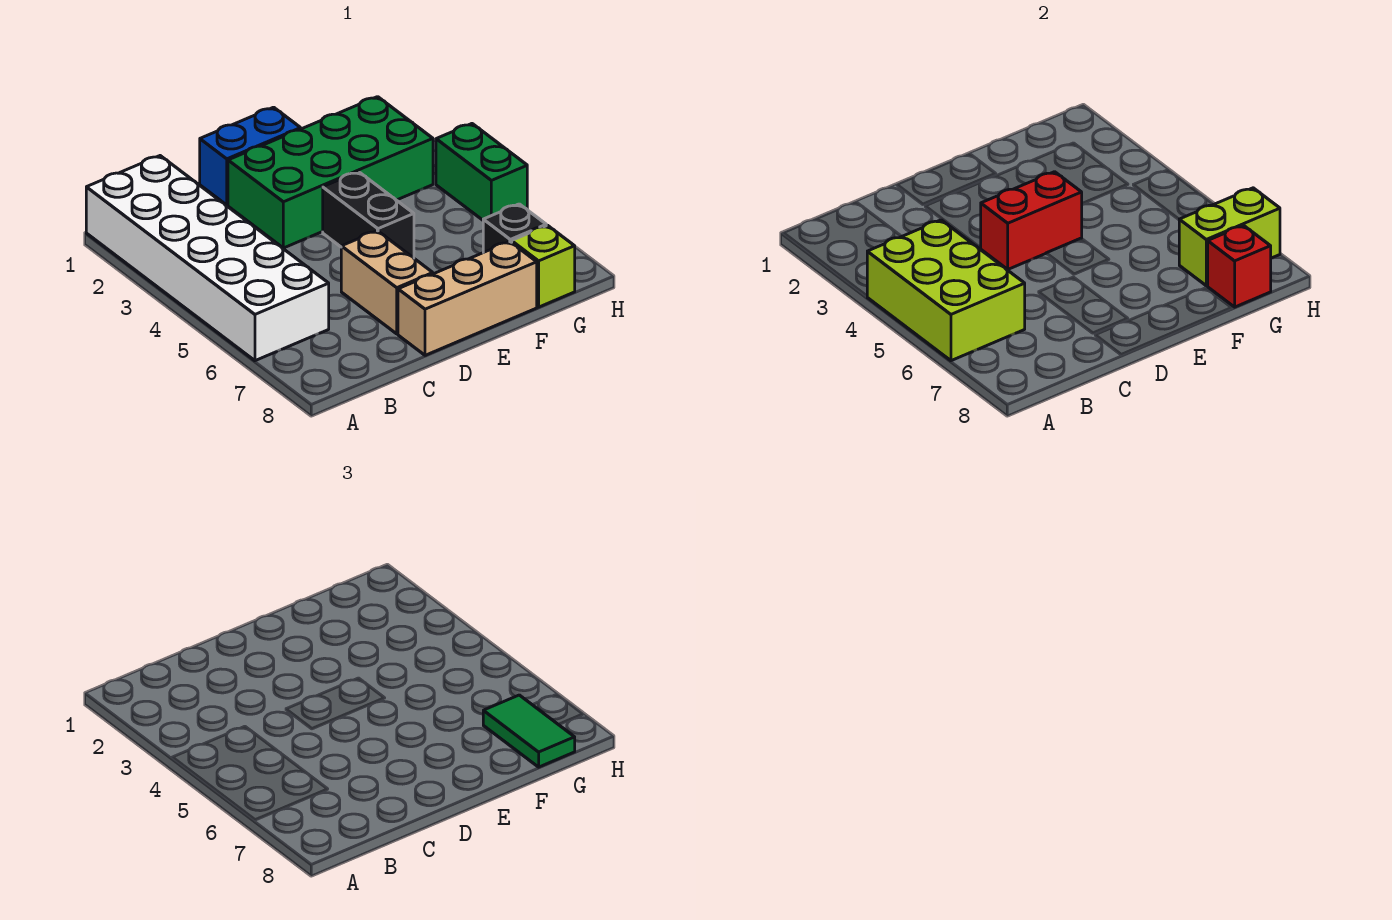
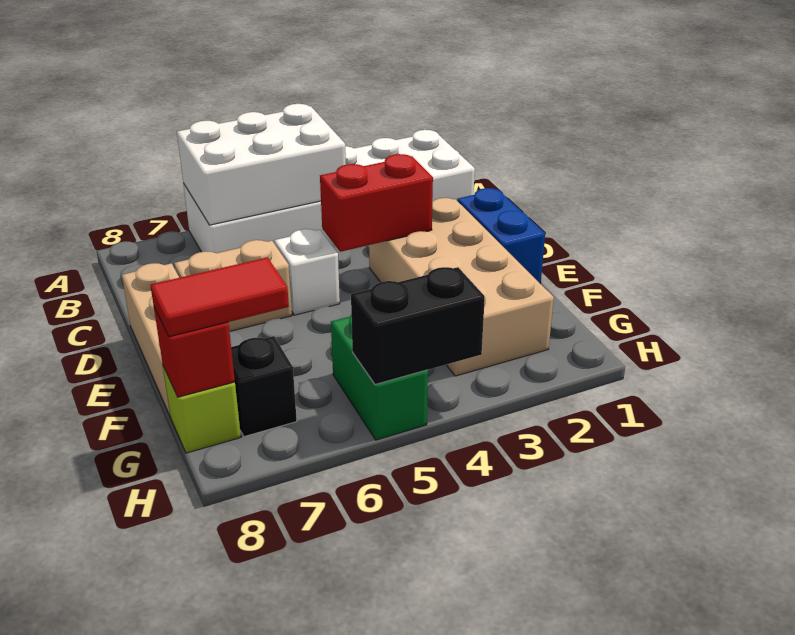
lime 2x3 brick [867,220,1025,361] -> white 2x3 brick [177,104,346,225]
green 2x4 brick [228,97,433,248] -> tan 2x4 brick [369,198,554,376]
red 1x2 brick [981,172,1082,269] -> red 1x2 brick turned to [320,154,433,252]
none -> white 1x1 brick [274,229,340,315]
black 1x2 brick [323,172,414,258] -> black 1x2 brick moved to [351,267,485,385]
lime 1x2 brick [1179,188,1280,286] -> none
green 1x2 tile [483,695,575,767] -> red 1x2 tile [150,257,289,337]
green 1x2 brick [436,124,527,220] -> green 1x2 brick turned to [331,316,428,440]

